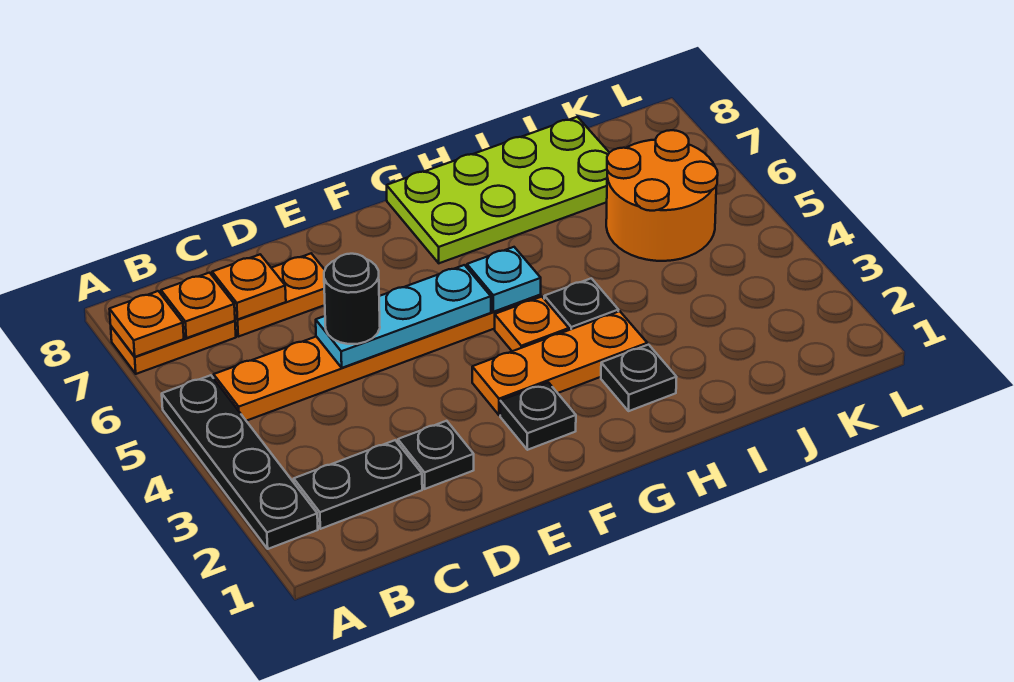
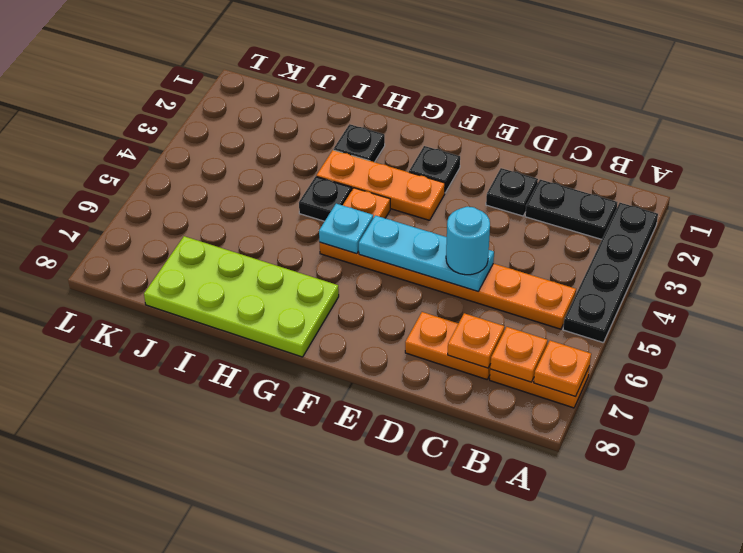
black 1x1 round brick [324,254,380,344] -> cyan 1x1 round brick [446,207,490,275]
orange 2x2 round brick [606,130,718,261] -> none

